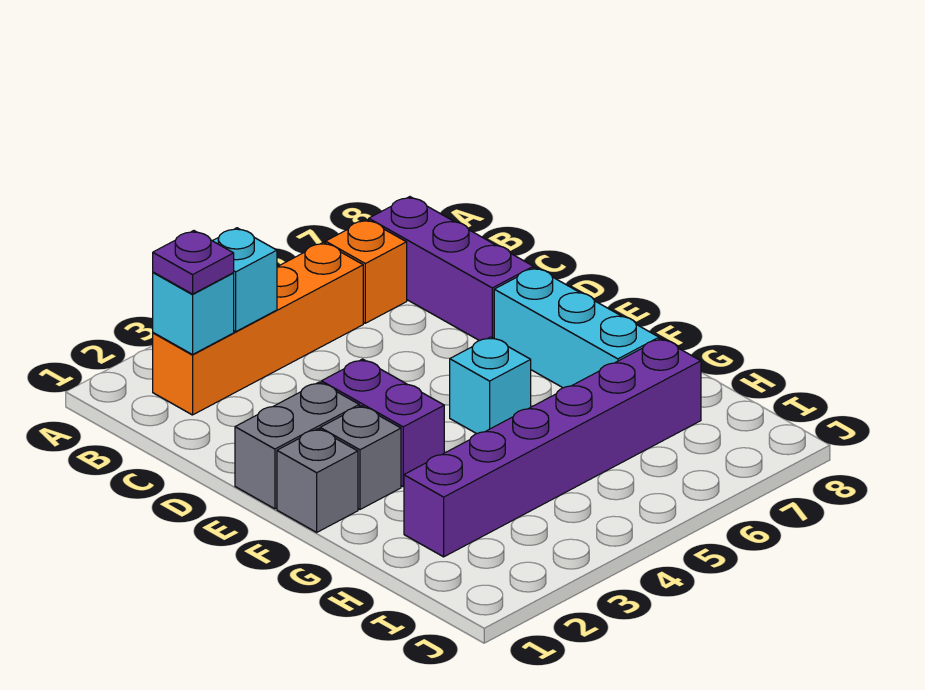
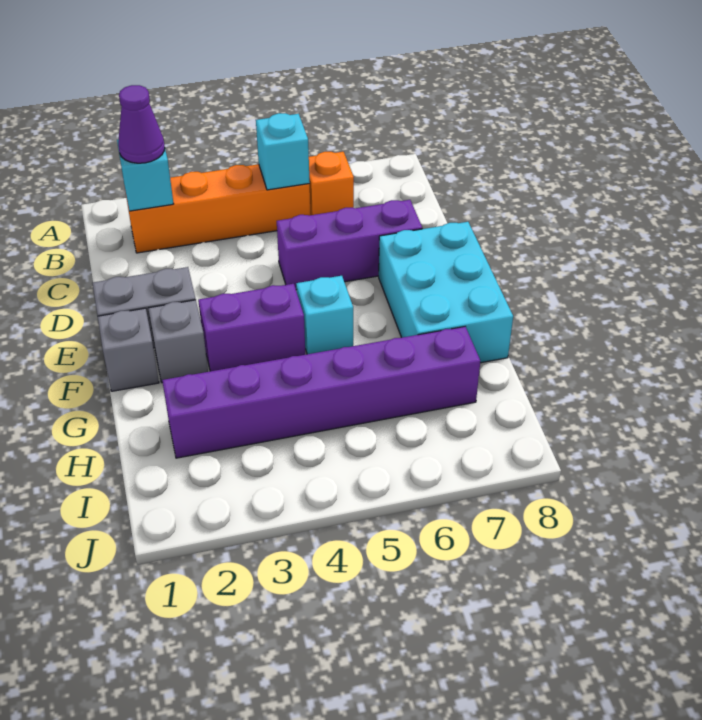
purple 1x1 plate [153,231,234,294] -> purple 1x1 cone [118,85,165,163]
cyan 1x1 brick [213,228,277,331] -> cyan 1x1 brick moved to [256,113,310,190]
purple 1x3 brick [369,197,533,341] -> purple 1x3 brick turned to [277,200,422,290]
purple 1x2 brick [321,359,444,486] -> purple 1x2 brick turned to [198,284,305,371]
cyan 1x3 brick [494,268,659,388] -> cyan 2x3 brick [379,222,513,363]

